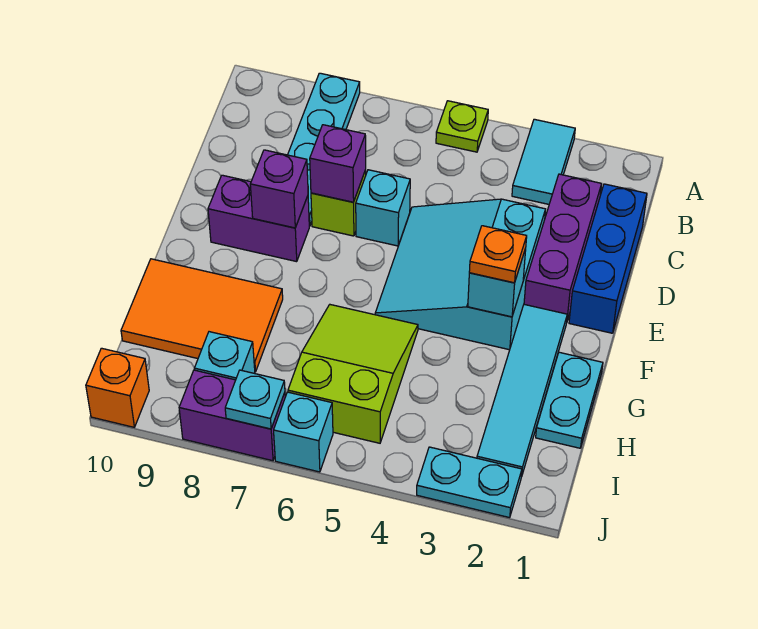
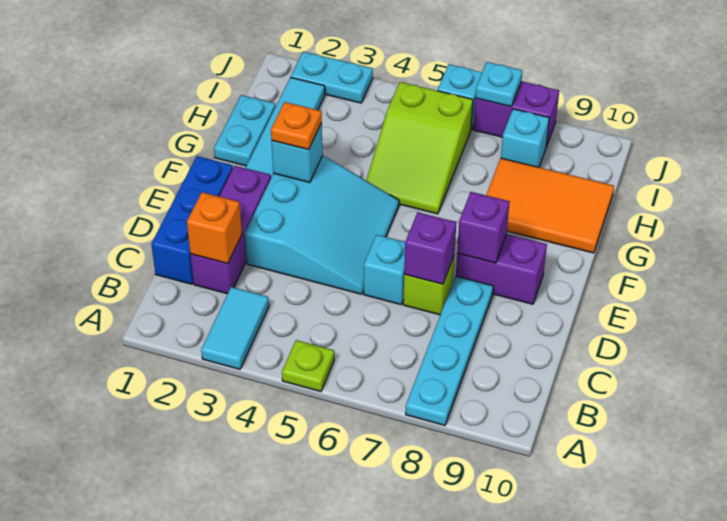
orange 1x1 brick [86,348,149,427] -> orange 1x1 brick moved to [187,192,242,264]

